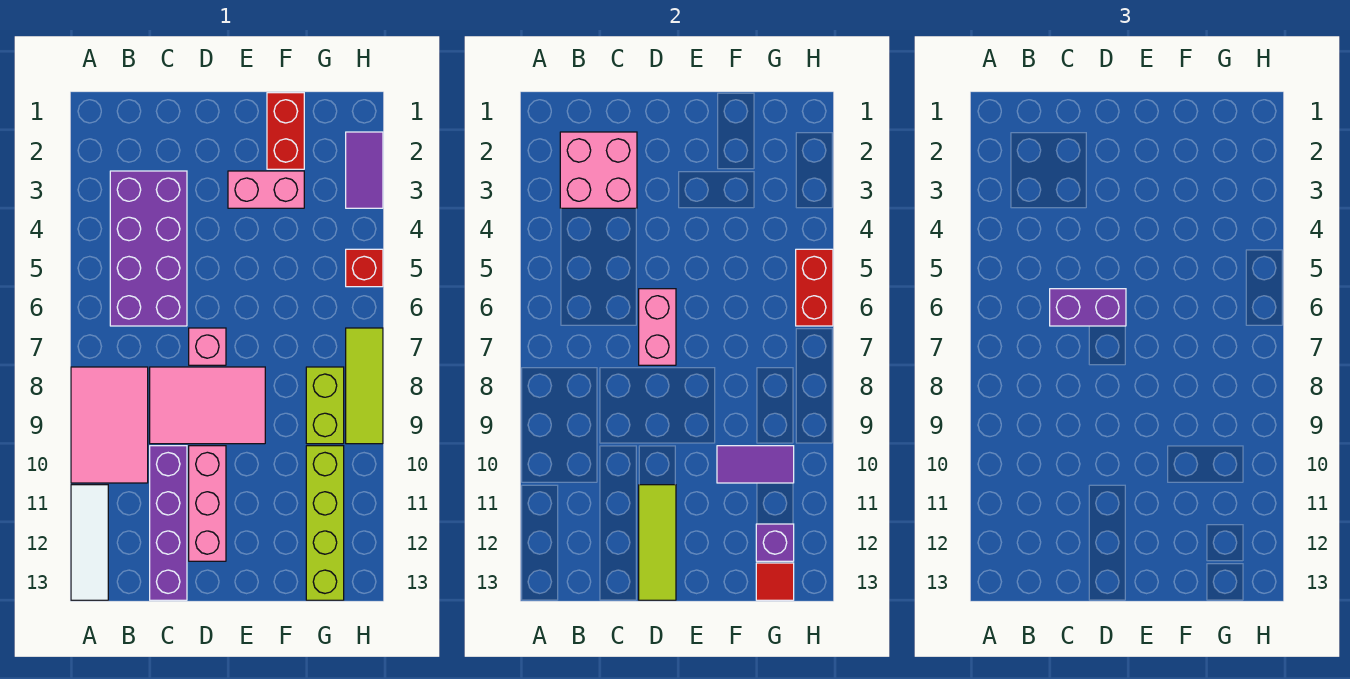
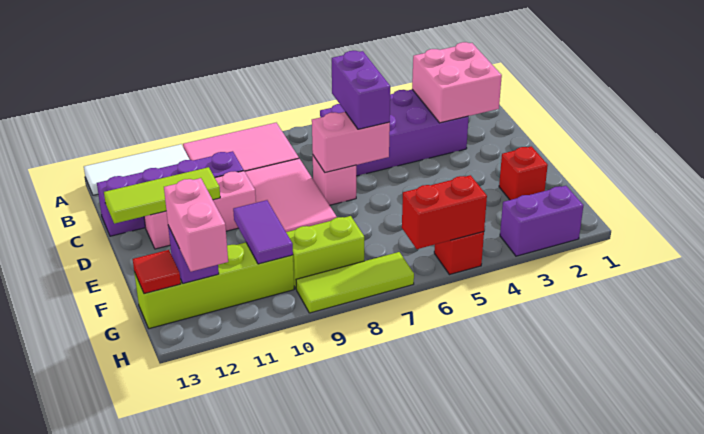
pink 1x2 brick [228,171,304,208] -> pink 1x2 brick moved to [164,178,228,272]
red 1x2 brick [267,93,304,169] -> red 1x1 brick [499,146,548,200]
purple 1x2 tile [346,132,383,208] -> purple 1x2 brick [500,186,583,256]

